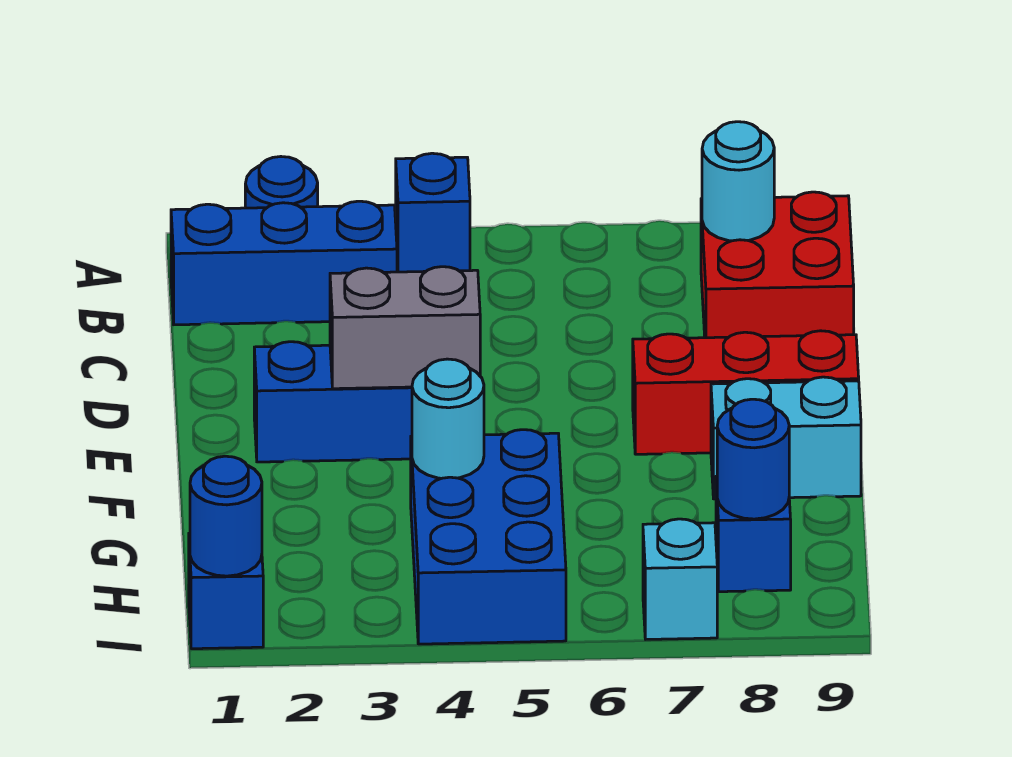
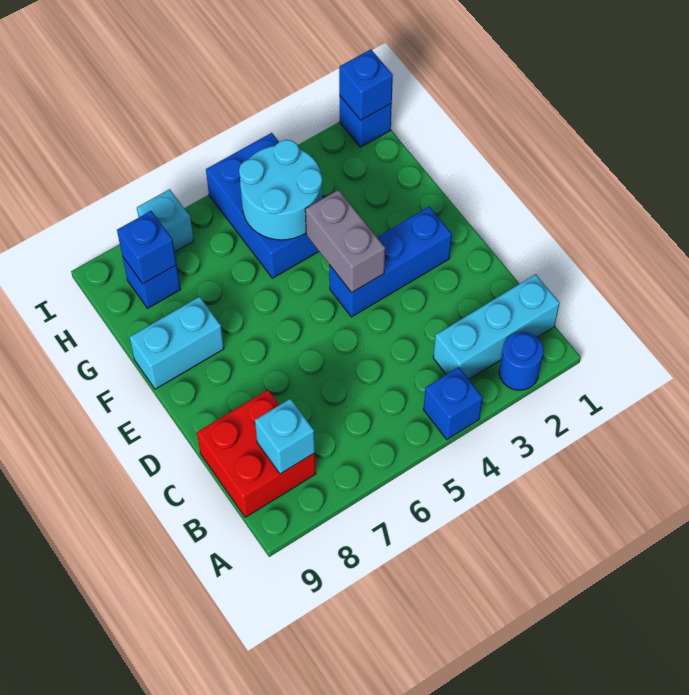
blue 1x3 brick [171,201,397,325] -> cyan 1x3 brick [433,274,560,379]
cyan 1x1 round brick [702,122,774,241] -> cyan 1x1 brick [255,399,315,474]
grey 1x2 brick [330,267,480,389] -> grey 1x2 brick turned to [305,190,385,293]
red 1x3 brick [633,331,859,454] -> none
cyan 1x1 round brick [412,359,484,478] -> cyan 2x2 round brick [239,140,322,240]
blue 1x1 round brick [717,399,789,519] -> blue 1x1 brick [117,211,177,284]
blue 1x1 round brick [190,456,262,576] -> blue 1x1 brick [339,49,393,120]

